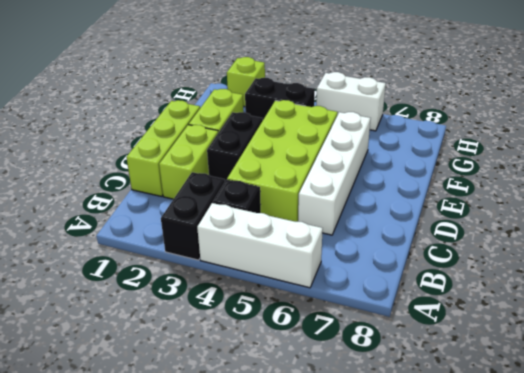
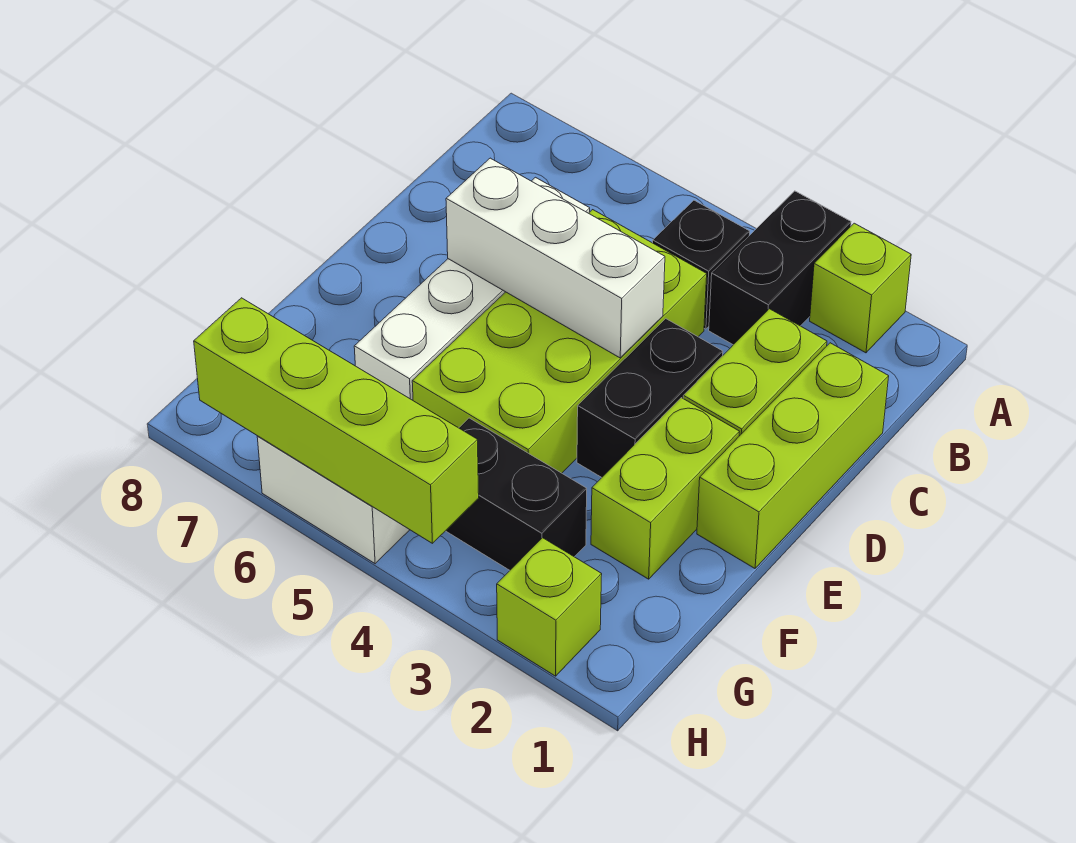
none -> lime 1x1 brick [810,223,911,353]
white 1x3 brick [197,203,323,288] -> white 1x3 brick moved to [446,158,665,358]
none -> lime 1x4 brick [194,298,479,543]

